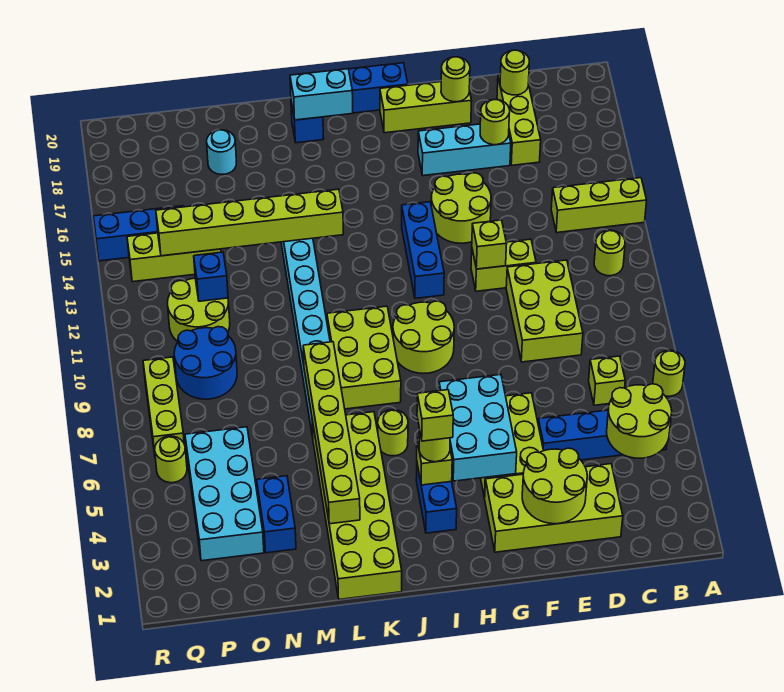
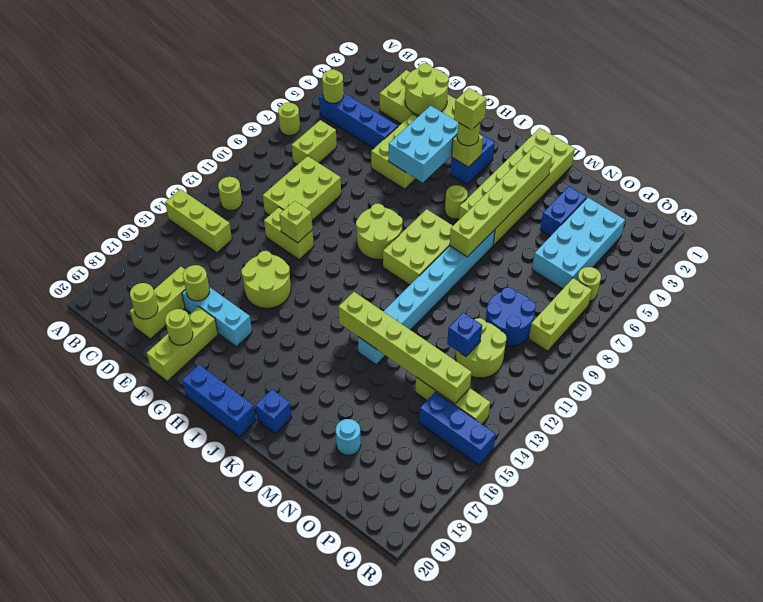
lime 2x2 round brick [607,384,672,458] -> lime 1x1 round brick [322,69,344,103]
lime 1x1 brick [589,356,625,405] -> lime 1x2 brick [292,120,337,165]
lime 1x3 brick [380,82,472,133] -> lime 1x3 brick turned to [147,306,218,381]
blue 1x3 brick [402,202,444,298] -> none
cyan 1x2 brick [290,69,353,120] -> none

